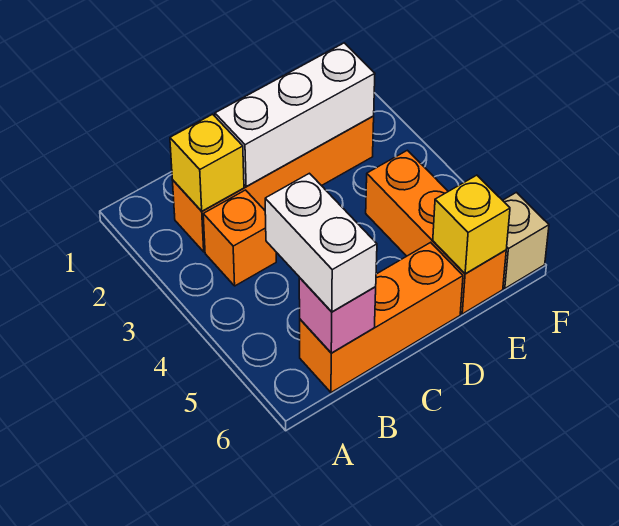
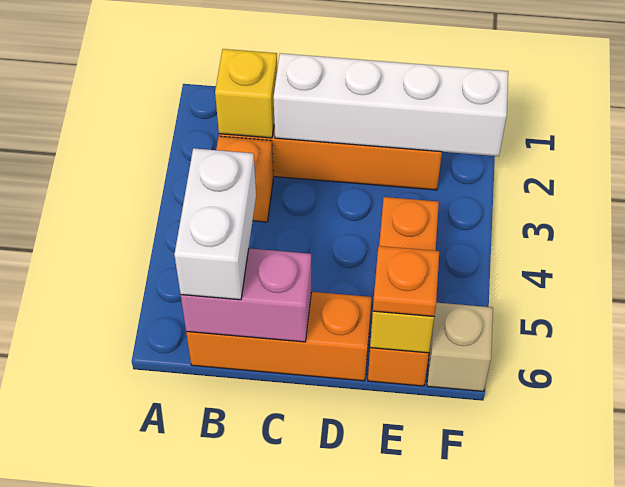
pink 1x1 brick [299,278,376,353] -> pink 1x2 brick [181,248,311,342]
white 1x3 brick [215,43,375,187] -> white 1x4 brick [273,53,508,156]
none -> orange 1x1 plate [373,246,439,316]

